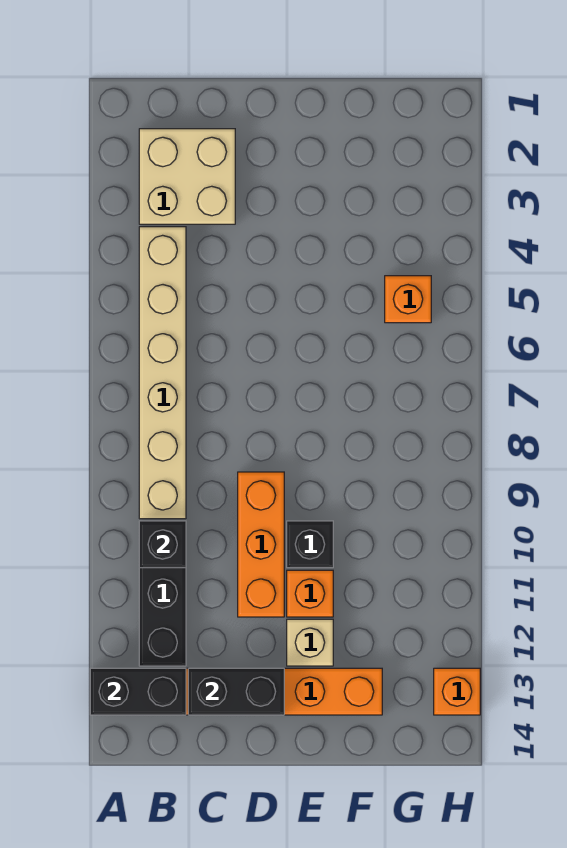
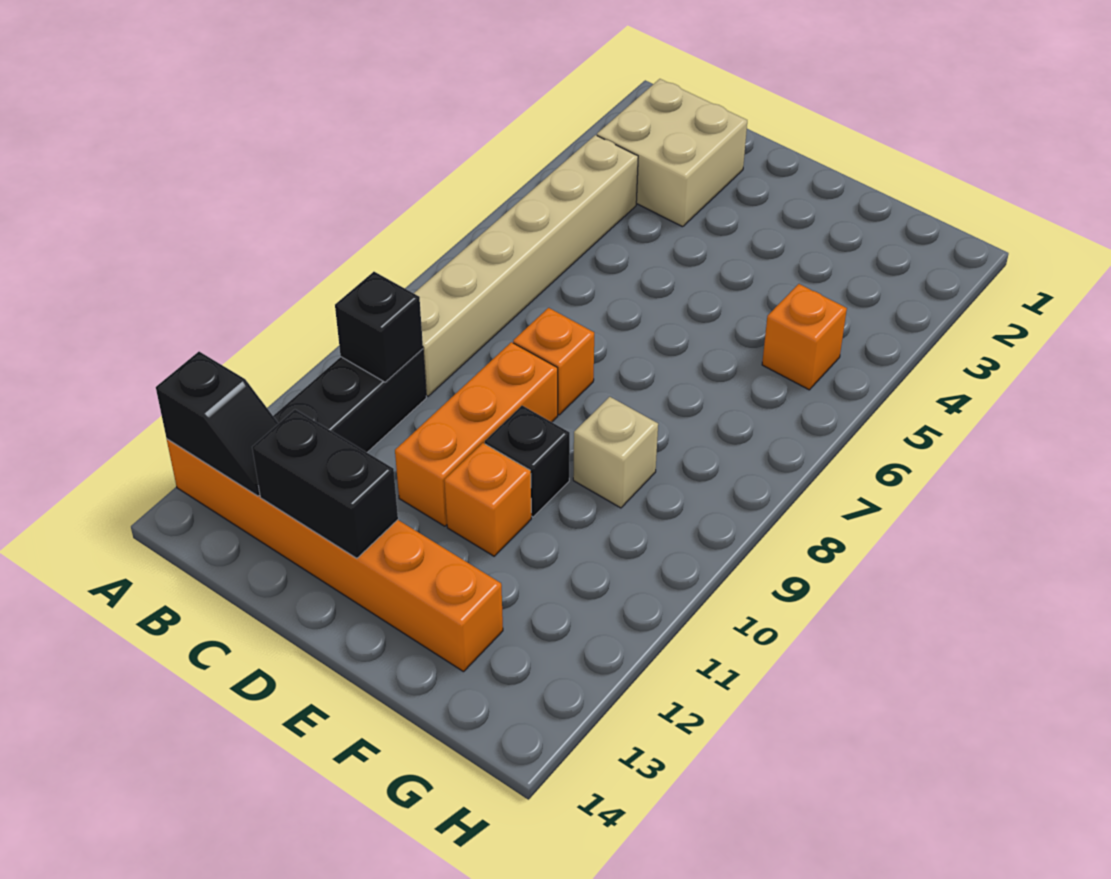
black 1x2 brick [90,668,186,715] -> black 1x2 slope [156,352,279,496]
tan 1x1 brick [287,619,333,666] -> tan 1x1 brick moved to [573,397,658,508]
orange 1x1 brick [434,668,480,715] -> orange 1x1 brick moved to [513,308,594,415]

